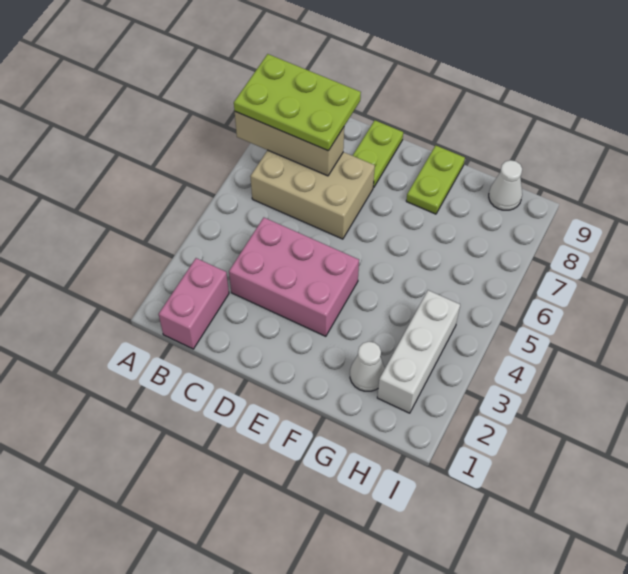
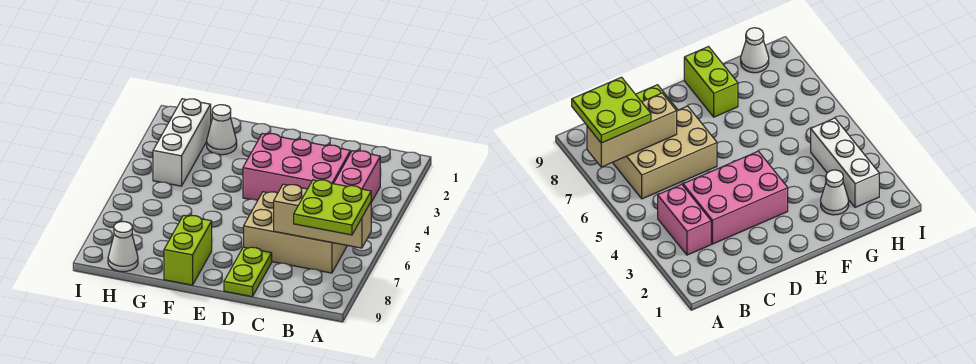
lime 2x3 plate [234,54,361,151] -> lime 2x2 plate [294,180,371,235]
pink 1x2 brick [159,258,229,349] -> pink 1x2 brick moved to [334,151,380,202]
lime 1x2 plate [406,146,465,214] -> lime 1x2 brick [164,215,212,285]

